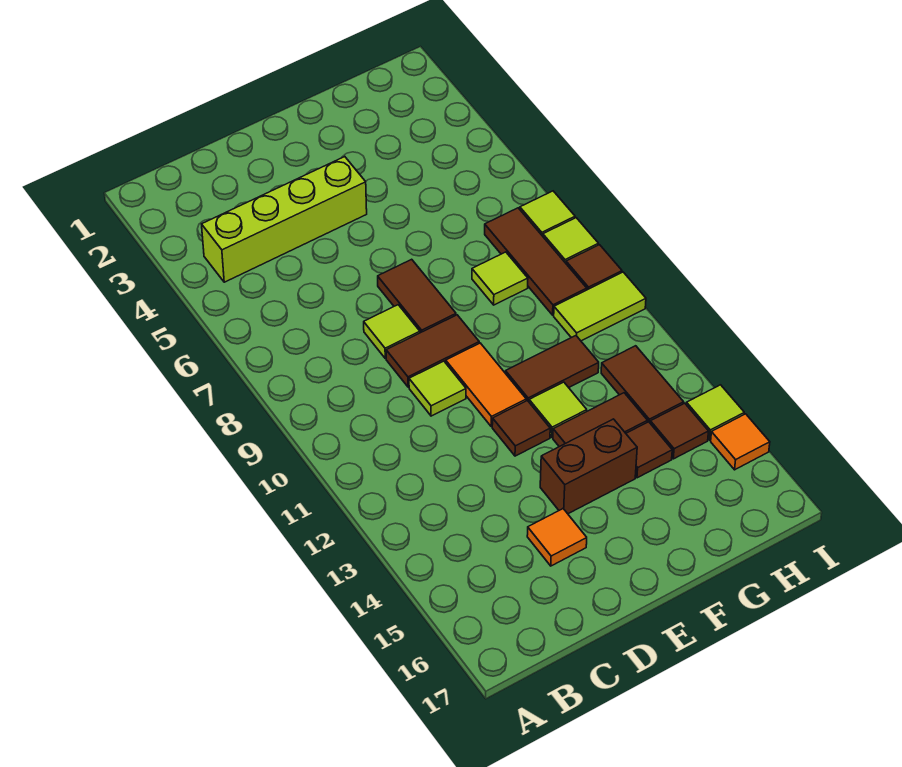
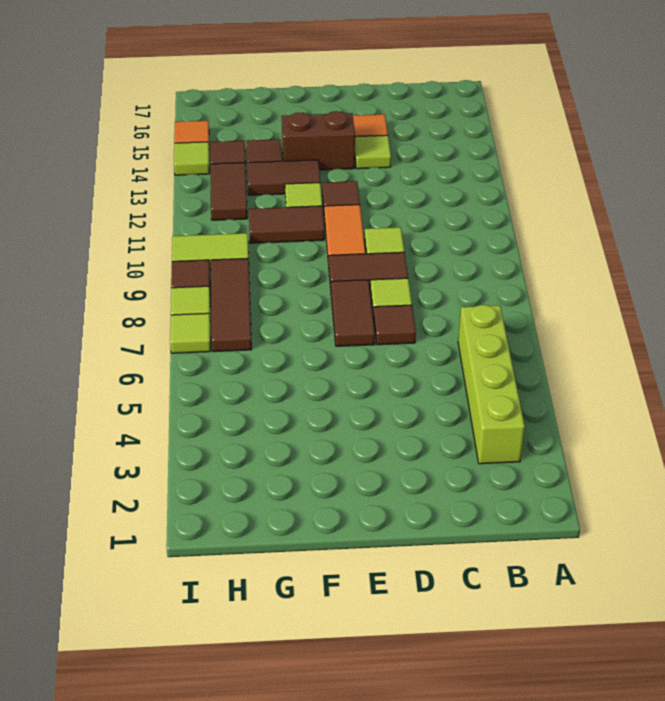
lime 1x4 brick [202,157,367,282] -> lime 1x4 brick turned to [458,305,525,464]
none -> brown 1x1 tile [373,305,416,345]
lime 1x1 tile [472,252,528,305] -> lime 1x1 tile moved to [355,135,391,169]

